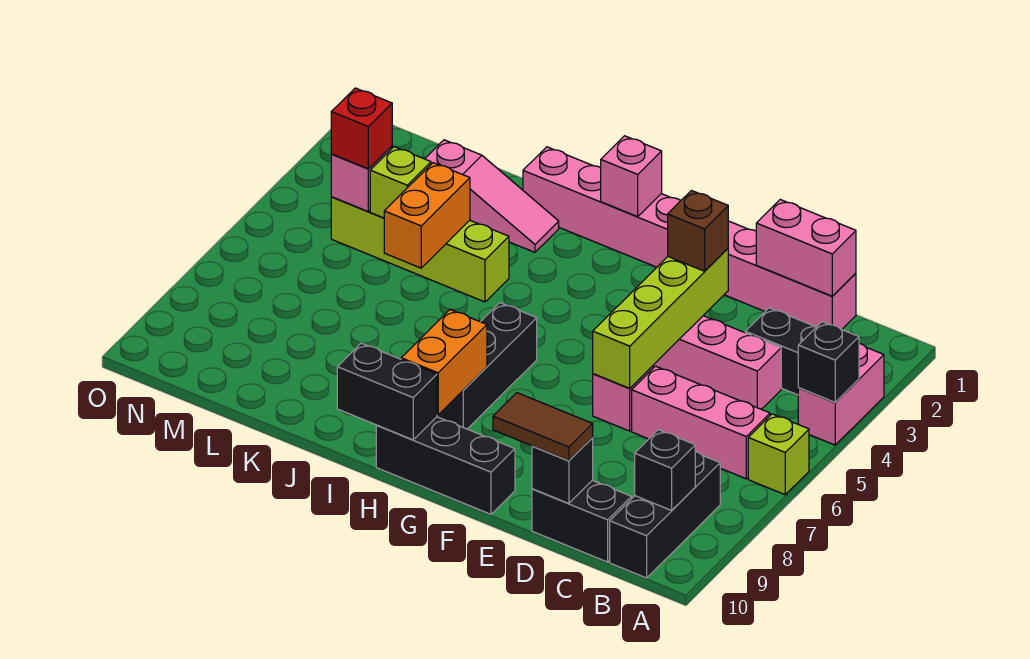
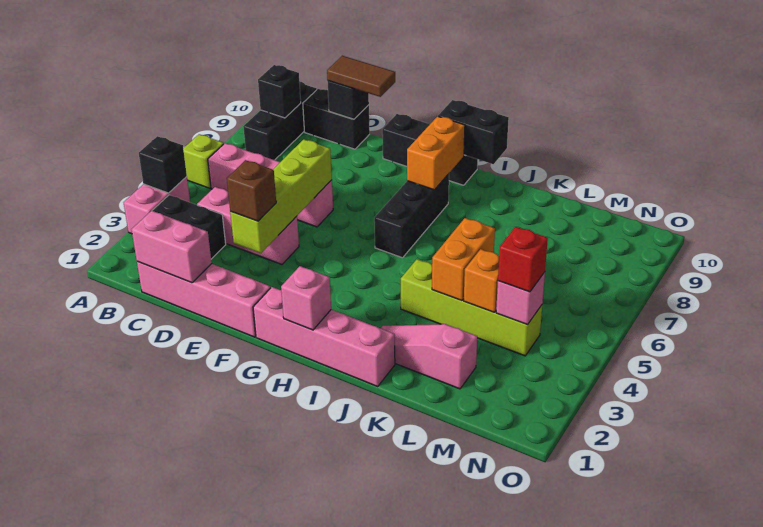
lime 1x1 brick [370,147,431,218] -> orange 1x1 brick [464,249,499,312]

